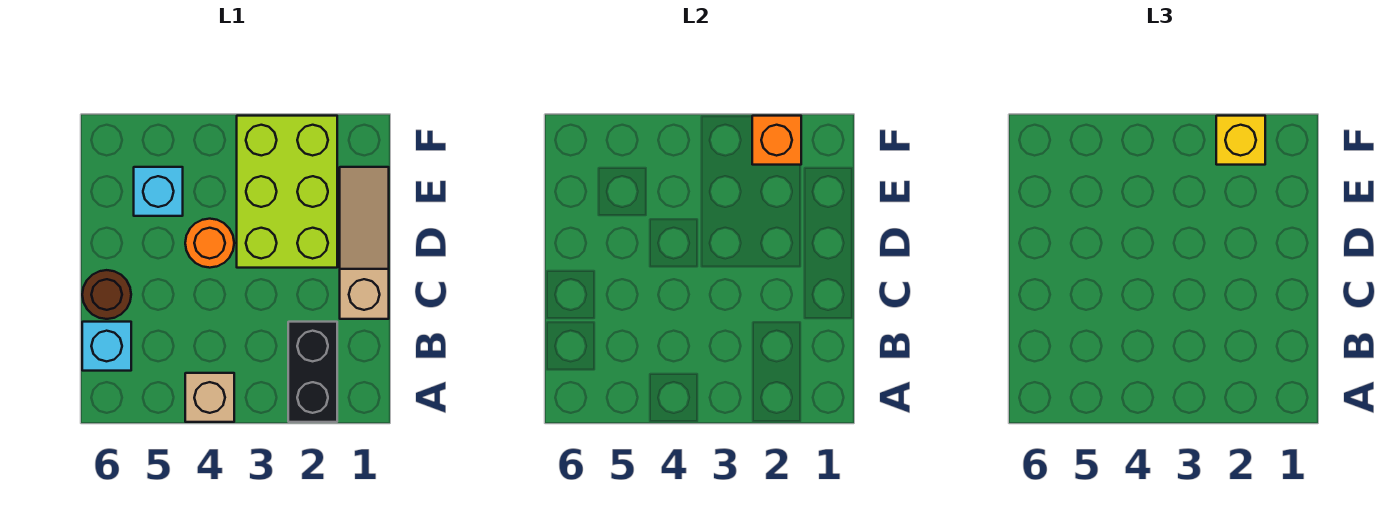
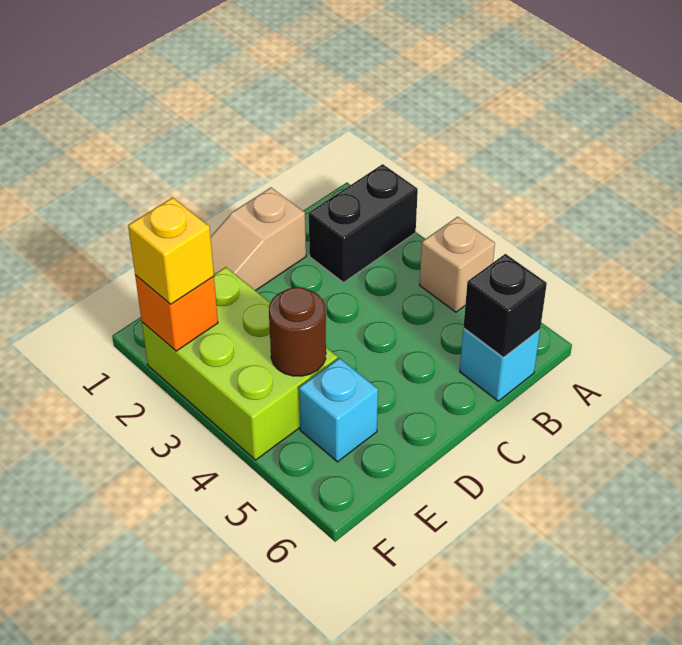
none -> black 1x1 brick [463,254,547,357]
brown 1x1 round brick [82,270,131,319] -> brown 1x1 round brick moved to [269,287,326,376]
lime 2x3 brick [237,116,337,268] -> lime 2x3 brick turned to [142,267,338,460]
orange 1x1 round brick [185,219,234,268] -> none

